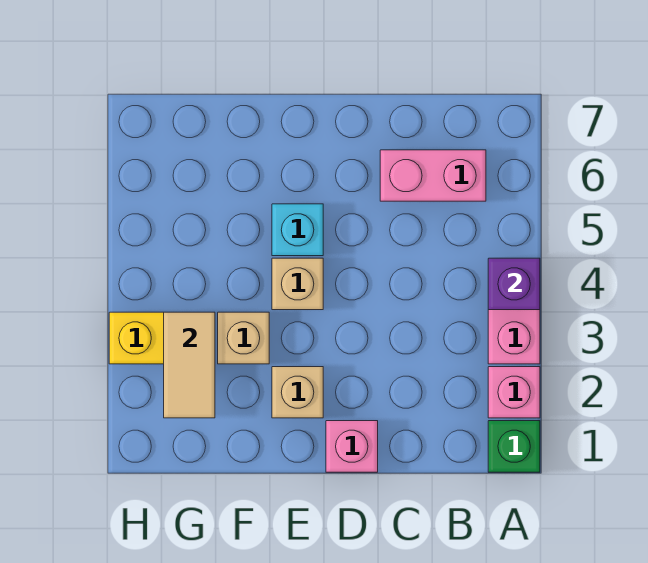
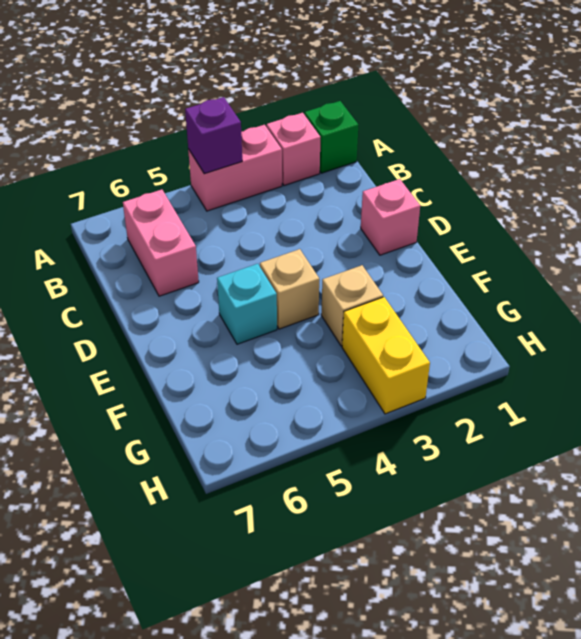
tan 1x1 brick [272,367,323,418] -> none
tan 1x2 tile [164,312,215,418] -> none

